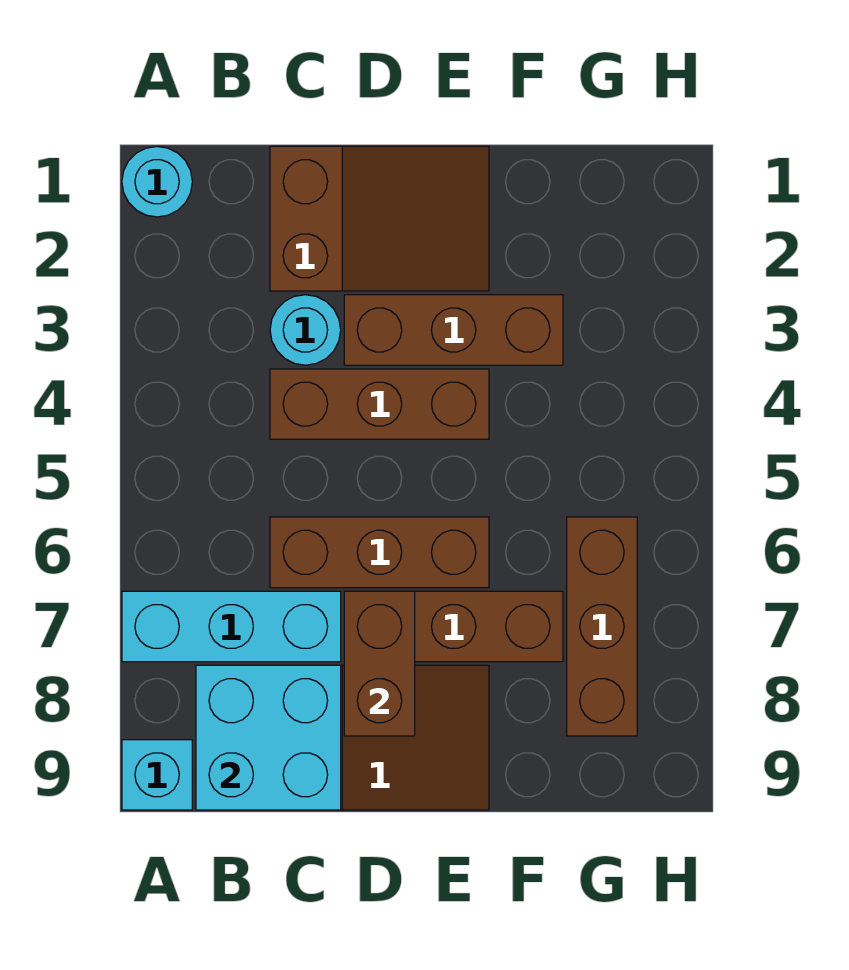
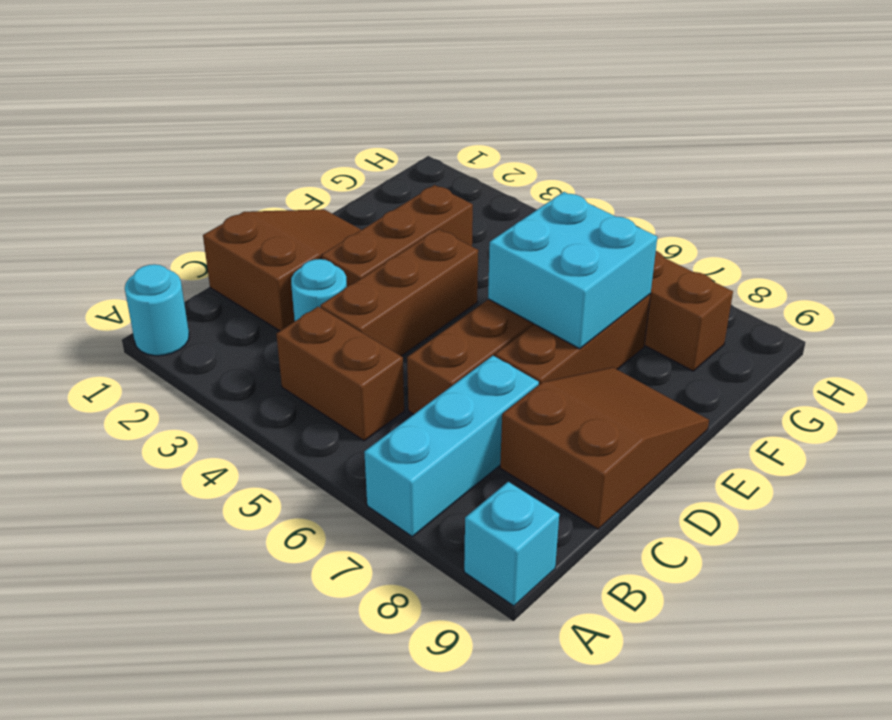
cyan 2x2 brick [196,665,341,810] -> cyan 2x2 brick moved to [488,192,657,349]
brown 1x2 brick [344,591,415,736] -> brown 1x2 brick moved to [276,307,404,441]

